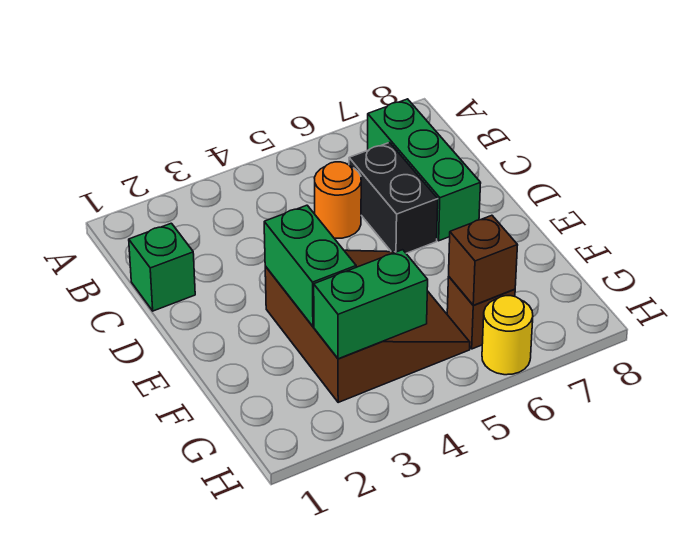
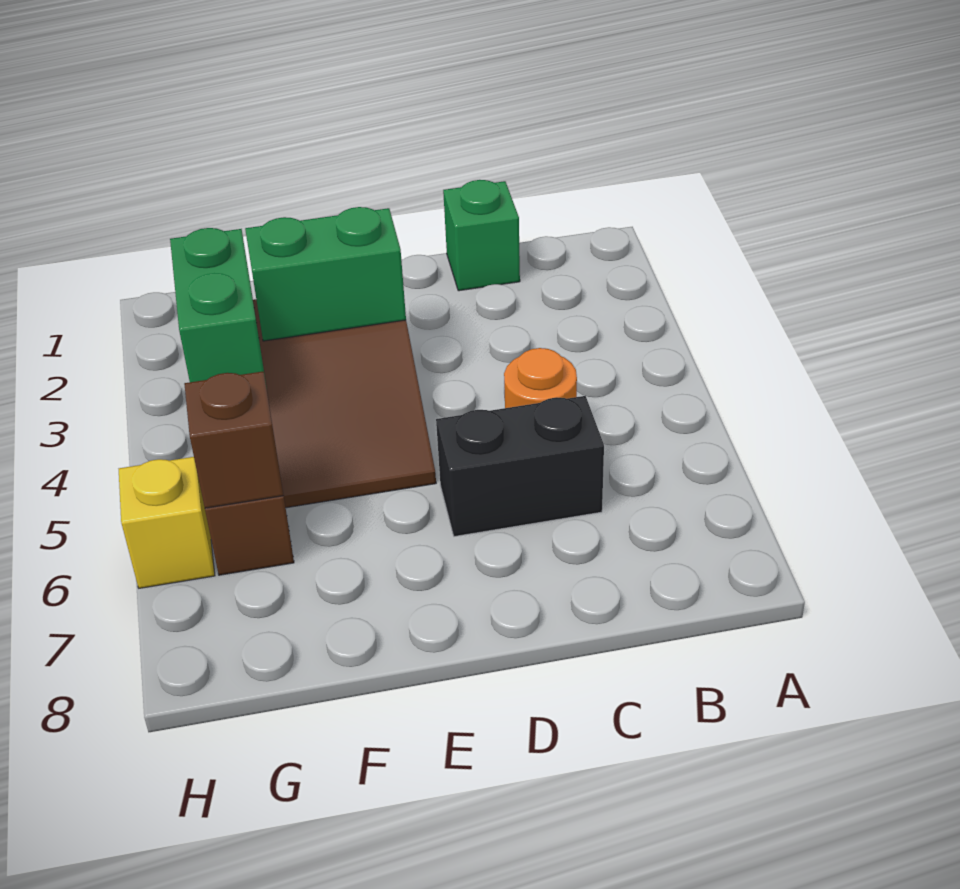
green 1x3 brick [368,99,481,241] -> none
yellow 1x1 round brick [482,296,533,375] -> yellow 1x1 brick [119,457,215,588]

